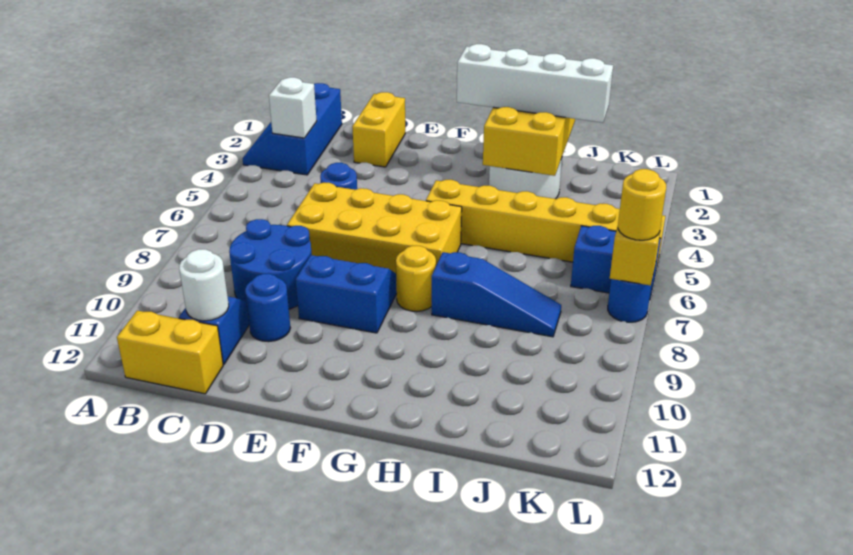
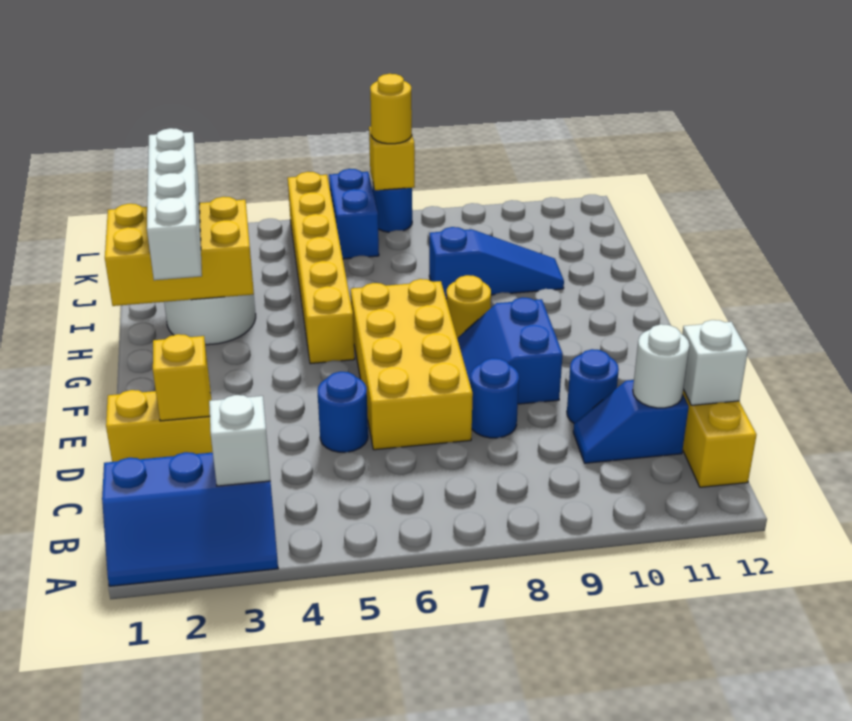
blue 2x2 round brick [229,219,312,309] -> blue 1x1 round brick [470,358,519,438]
none -> white 1x1 brick [682,320,748,405]
none -> yellow 1x1 brick [153,334,210,421]
blue 1x3 slope [432,252,561,337] -> blue 1x3 slope turned to [429,227,564,299]

